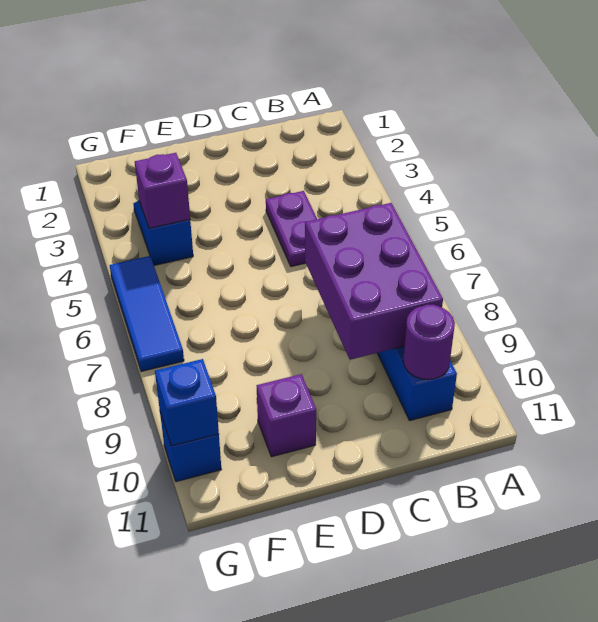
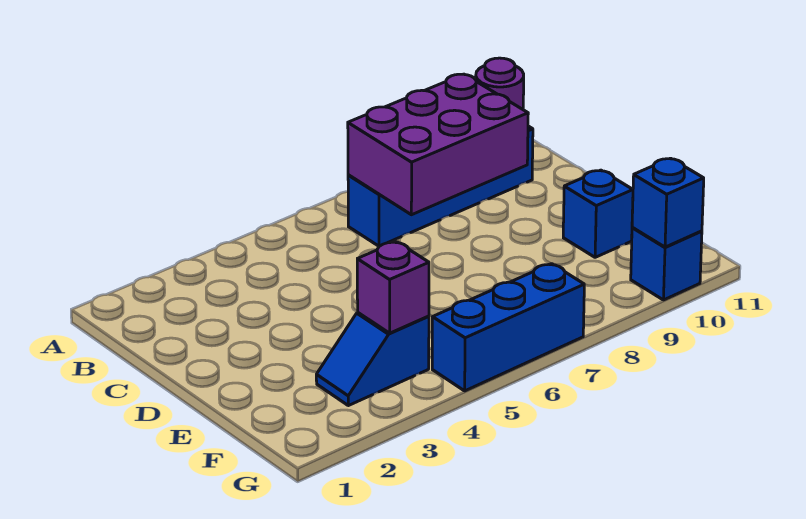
purple 1x2 plate [266,191,317,267] -> none
purple 1x1 brick [257,374,316,457] -> blue 1x1 brick [563,170,633,257]
blue 1x3 tile [110,256,184,372] -> blue 1x3 brick [432,264,584,391]

